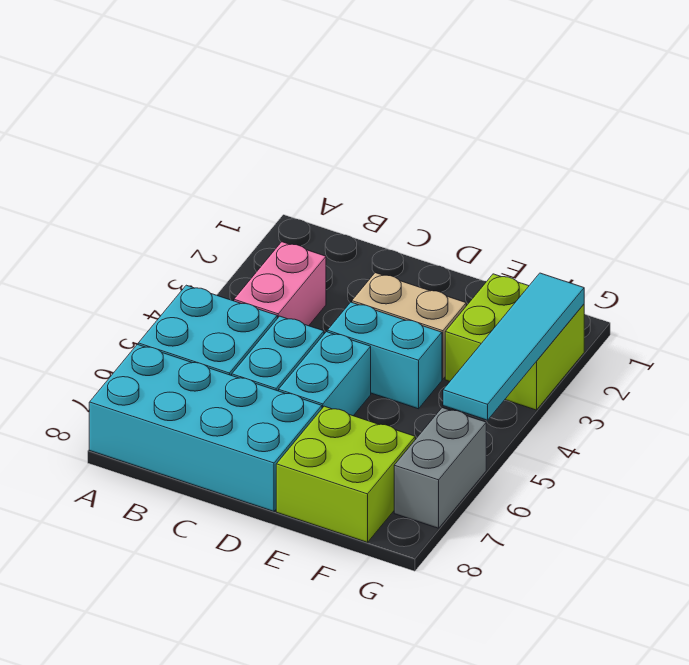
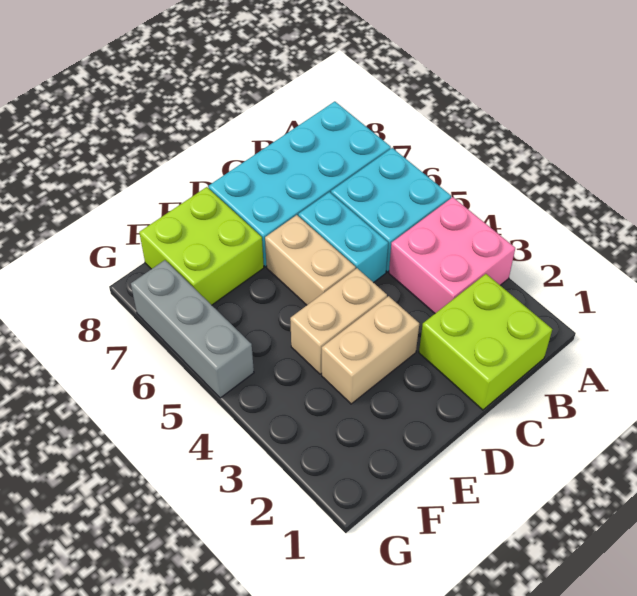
pink 1x2 brick [234,242,326,326] -> pink 2x2 brick [389,197,515,313]
cyan 1x2 brick [327,302,442,409] -> tan 1x2 brick [290,268,387,374]
cyan 1x2 brick [279,332,371,416] -> tan 1x2 brick [265,215,356,305]
lime 2x2 brick [445,274,584,410] -> lime 2x2 brick moved to [419,274,552,410]
cyan 1x4 tile [443,273,584,420] -> none
grey 1x2 brick [394,408,486,528] -> grey 1x3 brick [131,260,254,398]

